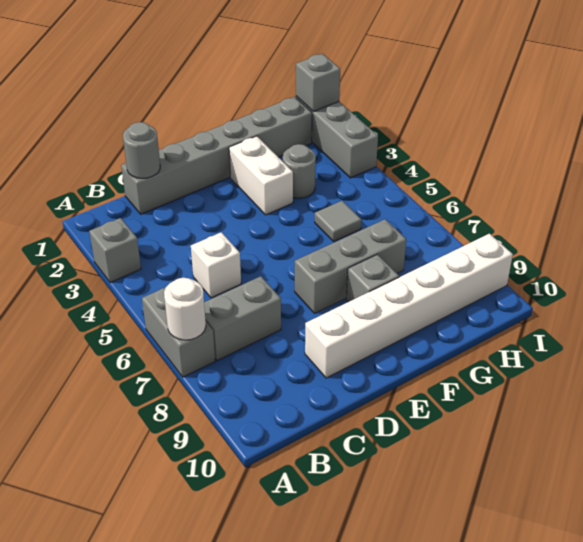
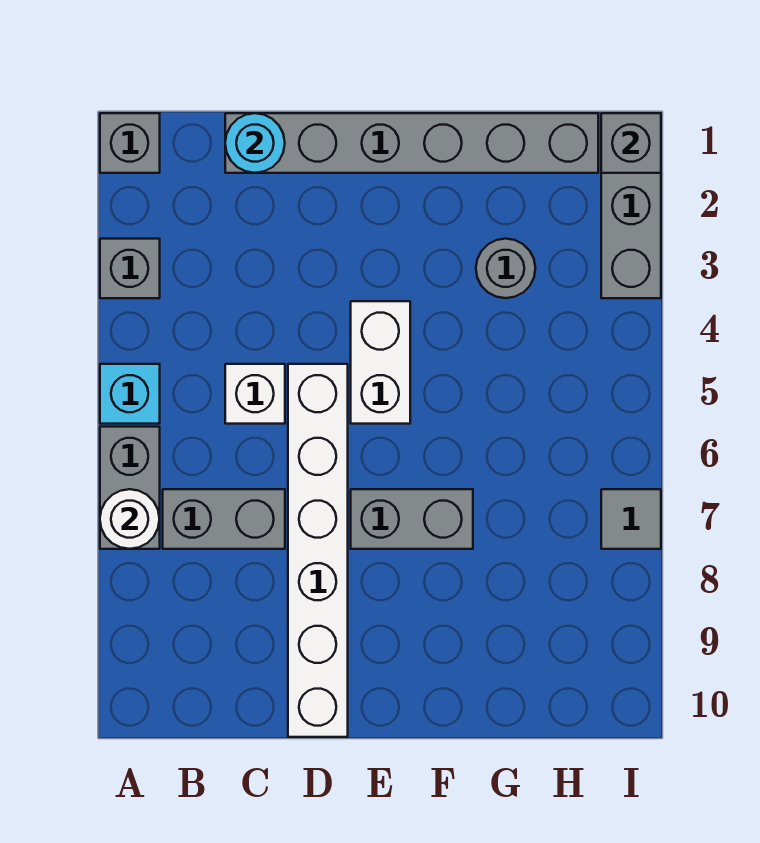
none -> cyan 1x1 brick [100,364,160,424]
grey 1x1 round brick [123,122,160,179] -> cyan 1x1 round brick [225,113,285,173]
white 1x6 brick [305,234,513,378] -> white 1x6 brick turned to [288,364,348,737]
grey 1x3 brick [295,219,406,314] -> grey 1x2 brick [351,489,473,549]
white 1x2 brick [229,136,293,215] -> white 1x2 brick moved to [351,301,410,424]
grey 1x1 brick [346,255,399,302] -> grey 1x1 brick moved to [100,113,160,173]
grey 1x1 tile [315,201,362,241] -> grey 1x1 tile moved to [601,489,661,549]

